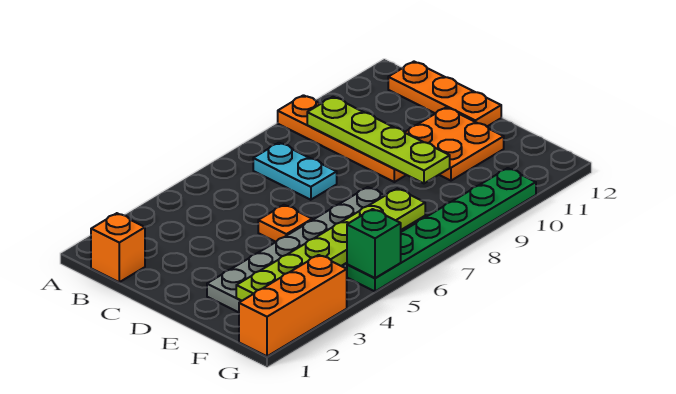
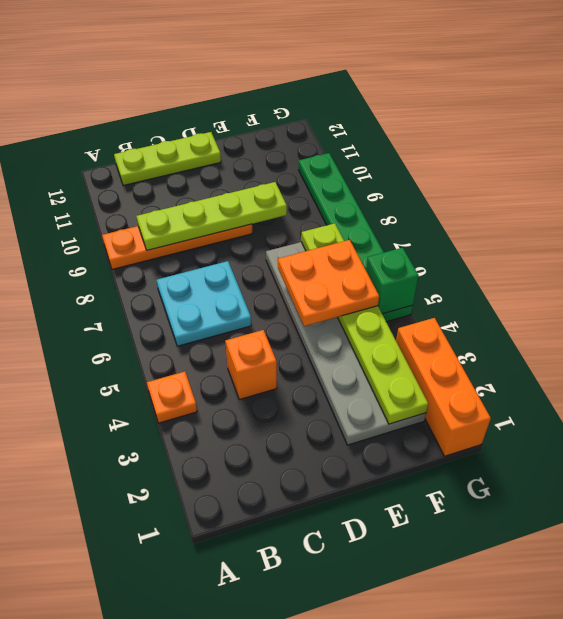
orange 1x1 brick [91,213,145,282] -> orange 1x1 brick moved to [225,330,277,400]
cyan 1x2 plate [253,143,337,200] -> cyan 2x2 plate [157,261,251,346]
orange 1x3 plate [388,62,501,126] -> lime 1x3 plate [114,132,221,186]
orange 1x1 plate [258,205,312,242] -> orange 1x1 plate moved to [147,372,197,423]
orange 2x2 plate [405,107,504,181] -> orange 2x2 plate moved to [278,240,379,326]

